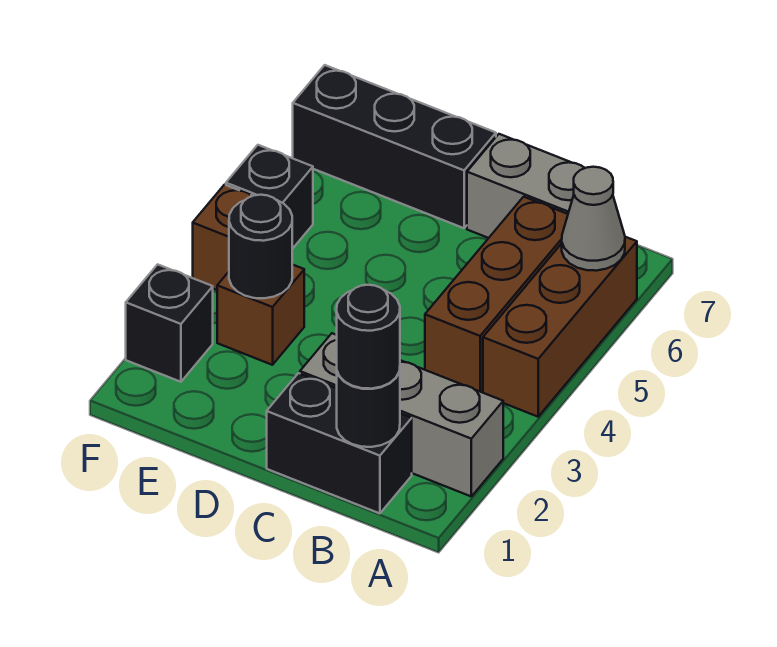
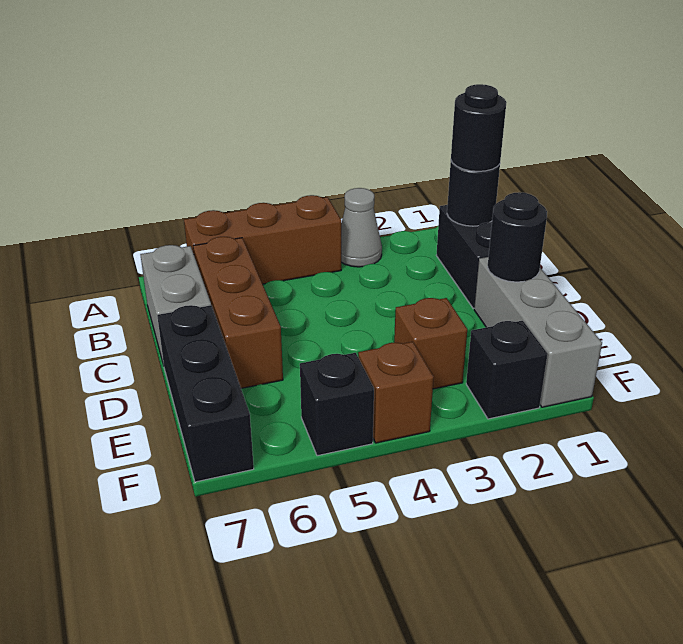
grey 1x3 brick [300,333,503,496] -> grey 1x3 brick moved to [474,257,602,407]
grey 1x1 cone [562,167,625,271] -> grey 1x1 cone moved to [341,188,382,267]
brown 1x3 brick [425,197,568,392] -> brown 1x3 brick turned to [193,237,283,388]
black 1x1 round brick [229,195,292,298] -> black 1x1 round brick moved to [488,192,547,282]

